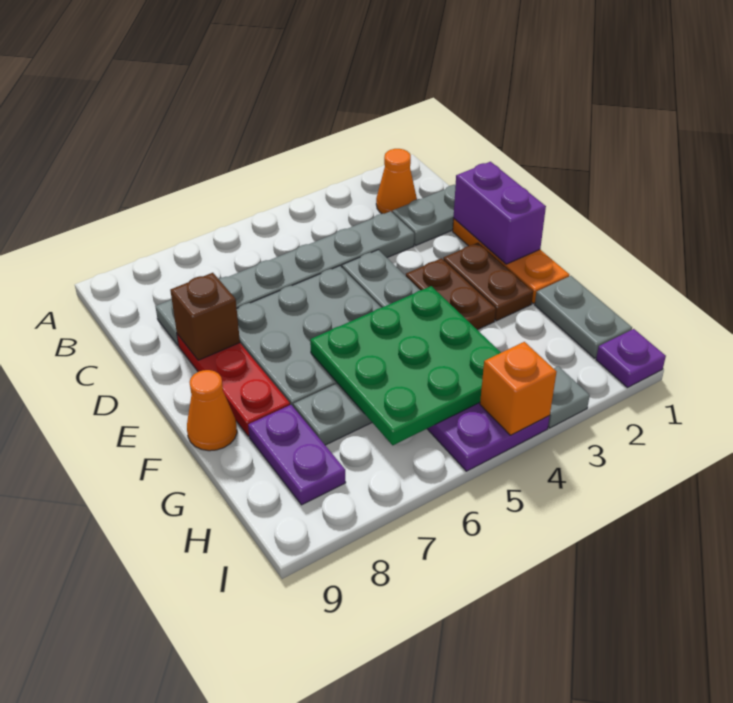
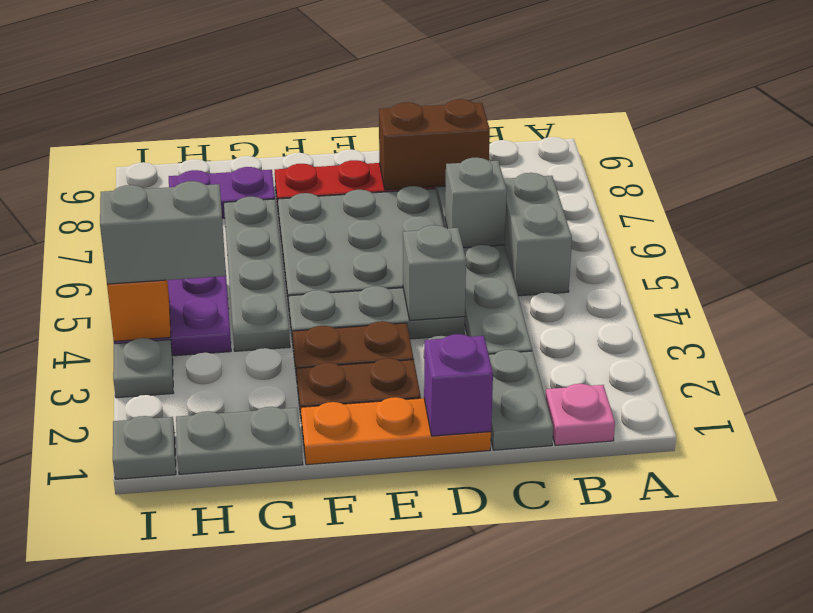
none -> pink 1x1 plate [545,384,615,445]
orange 1x1 cone [376,149,417,214] -> none
none -> grey 1x2 brick [504,173,572,296]
none -> grey 1x1 brick [445,158,507,248]
purple 1x2 brick [454,162,546,264] -> purple 1x1 brick [424,334,493,436]
none -> grey 1x1 brick [403,225,466,320]
brown 1x1 brick [170,273,240,360] -> brown 1x2 brick [379,99,490,190]
green 3x3 plate [310,286,501,445] -> none
orange 1x1 cone [187,370,237,451] -> none
none -> grey 1x2 brick [100,181,226,284]
purple 1x1 plate [596,329,666,388] -> grey 1x1 plate [113,416,176,479]

